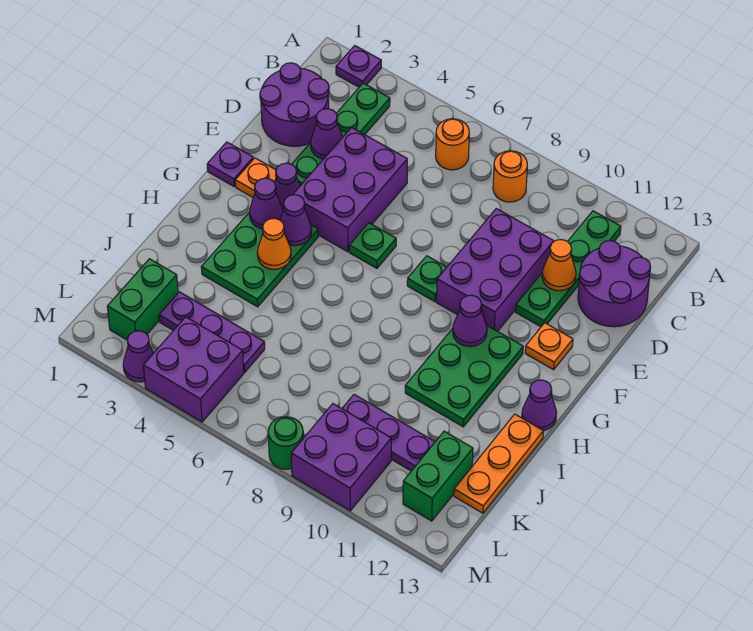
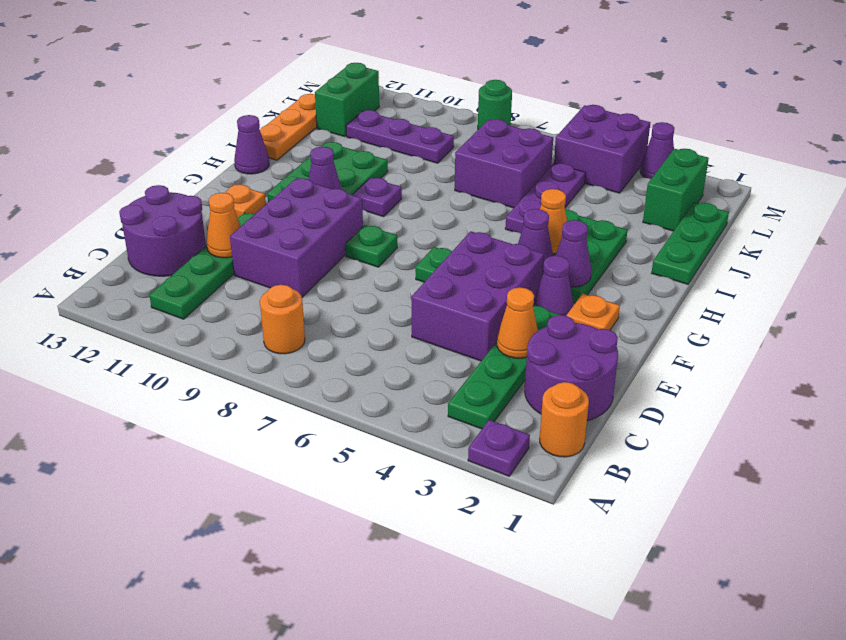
orange 1x1 round brick [436,119,469,170] -> orange 1x1 round brick moved to [540,382,589,457]
purple 1x1 cone [311,109,343,159] -> orange 1x1 cone [497,287,538,358]
purple 1x1 plate [207,142,254,186] -> purple 1x1 plate moved to [352,178,402,217]
none -> green 1x3 plate [652,202,729,284]
purple 1x3 plate [159,292,265,372] -> purple 1x3 plate turned to [505,163,585,233]
purple 2x2 brick [291,404,391,511] -> purple 2x2 brick moved to [455,119,553,208]

